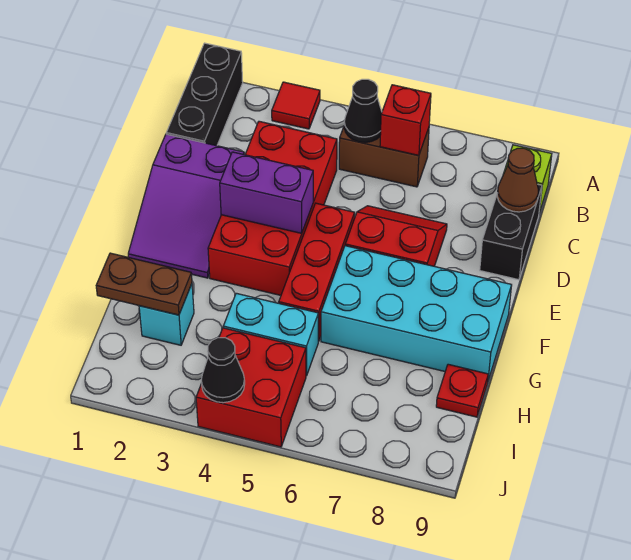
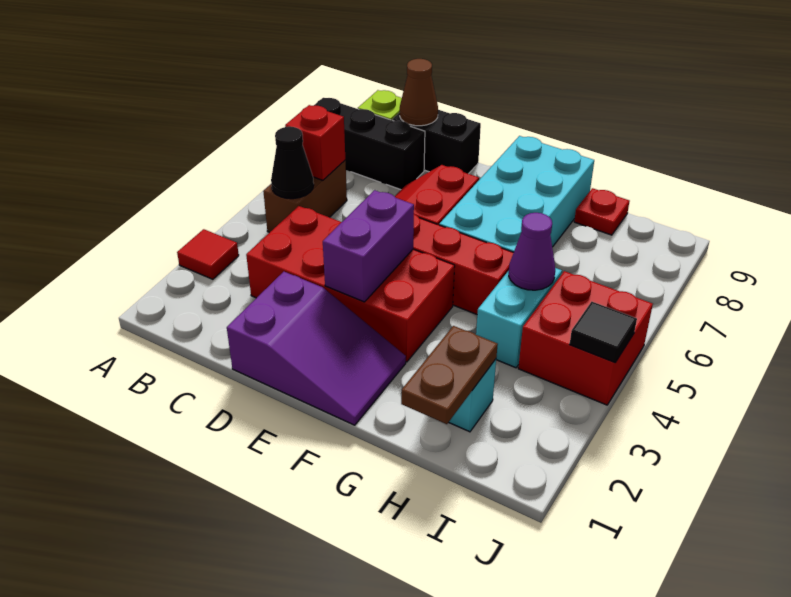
black 1x3 brick [166,43,243,146] -> black 1x3 brick moved to [314,98,425,190]
none -> purple 1x1 cone [509,213,555,290]
black 1x1 cone [201,338,245,403] -> black 1x1 tile [570,302,637,362]

